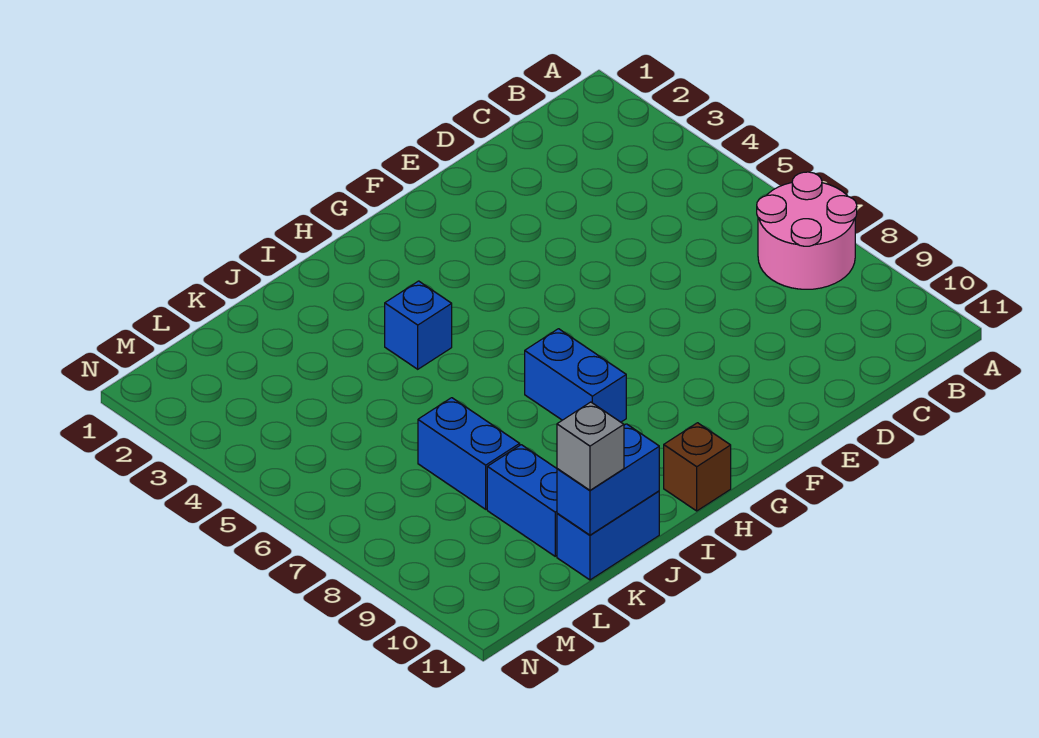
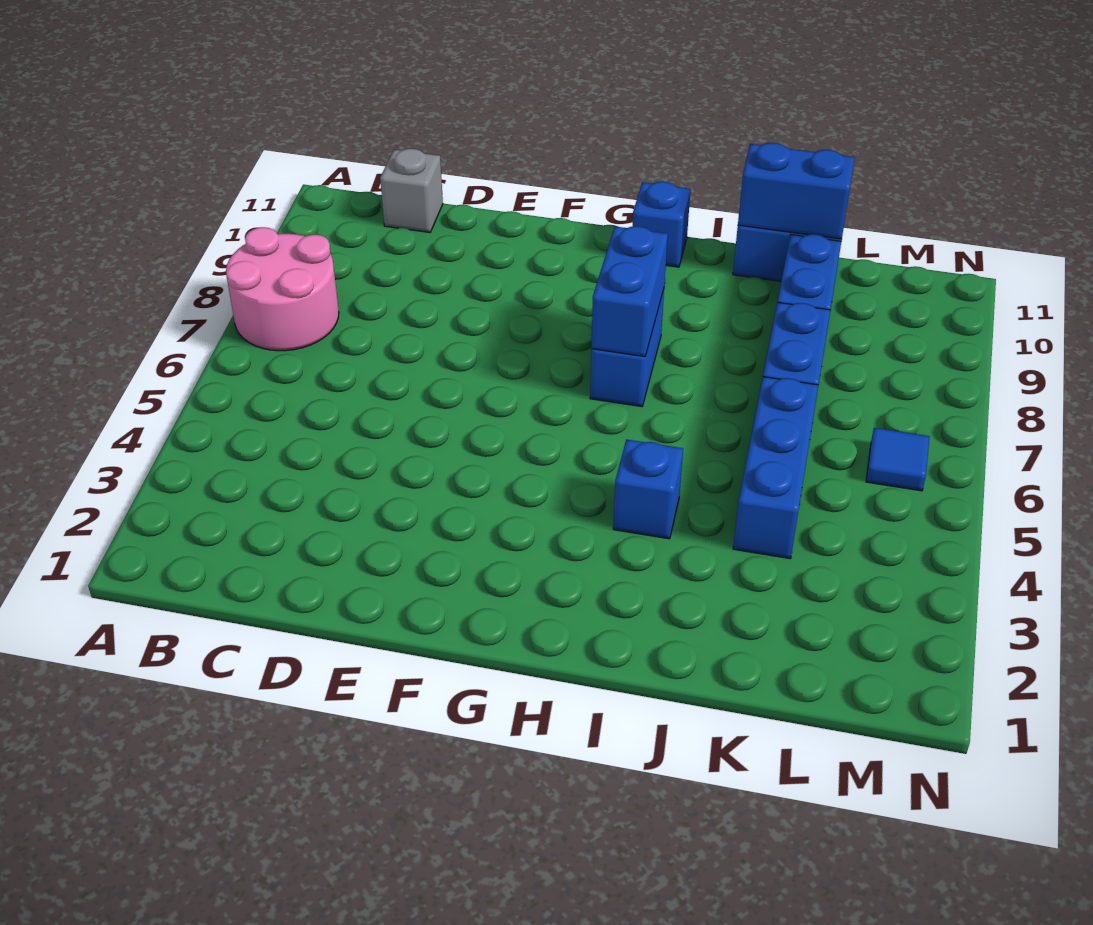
none -> blue 1x2 brick [591,226,668,357]
brown 1x1 brick [664,423,731,511] -> blue 1x1 brick [632,182,691,267]
none -> blue 1x3 brick [733,377,818,559]
grey 1x1 brick [557,402,624,490] -> grey 1x1 brick moved to [380,149,443,232]
none -> blue 1x1 tile [866,428,930,491]

